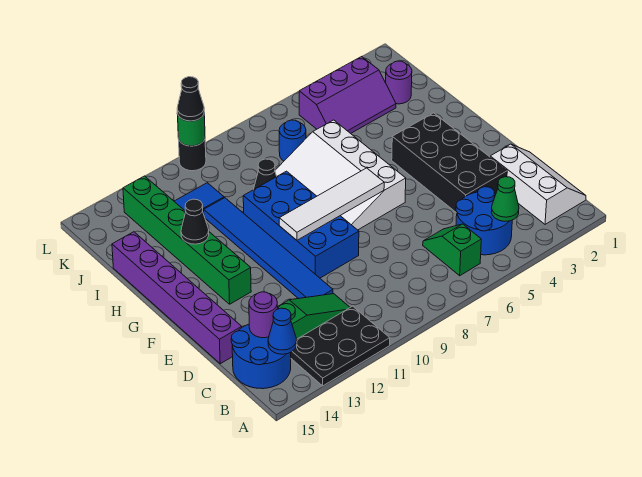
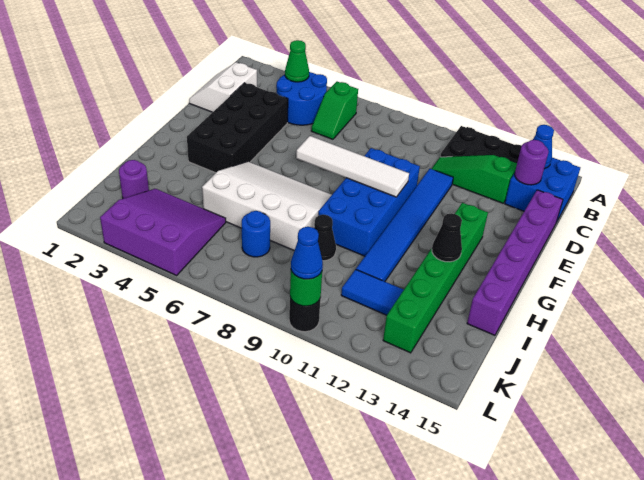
white 2x3 slope [490,144,586,224] -> white 2x2 slope [189,62,257,112]
blue 2x2 round brick [231,324,291,389] -> blue 2x2 brick [505,158,580,221]
white 3x4 slope [275,120,406,230] -> white 3x4 slope turned to [202,162,331,251]
purple 2x3 slope [299,57,396,133] -> purple 3x3 slope [100,189,226,275]
black 1x1 cone [177,77,204,121] -> blue 1x1 cone [291,227,323,279]

